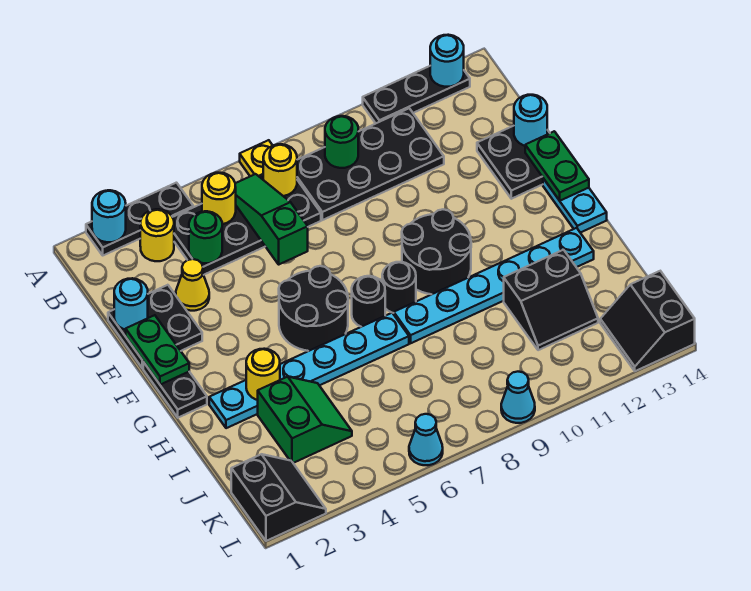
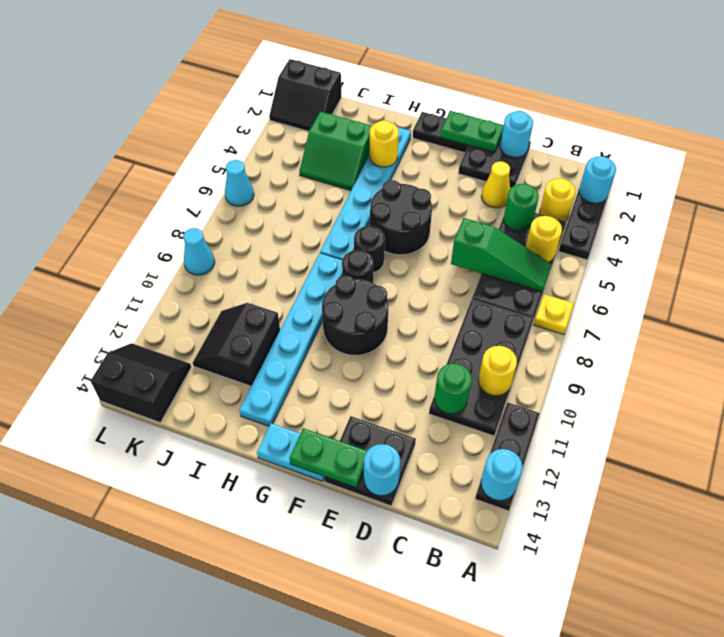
yellow 1x1 round brick [263,144,297,196] -> yellow 1x1 round brick moved to [478,346,517,396]
green 1x1 round brick [325,116,358,168] -> green 1x1 round brick moved to [434,364,472,414]

